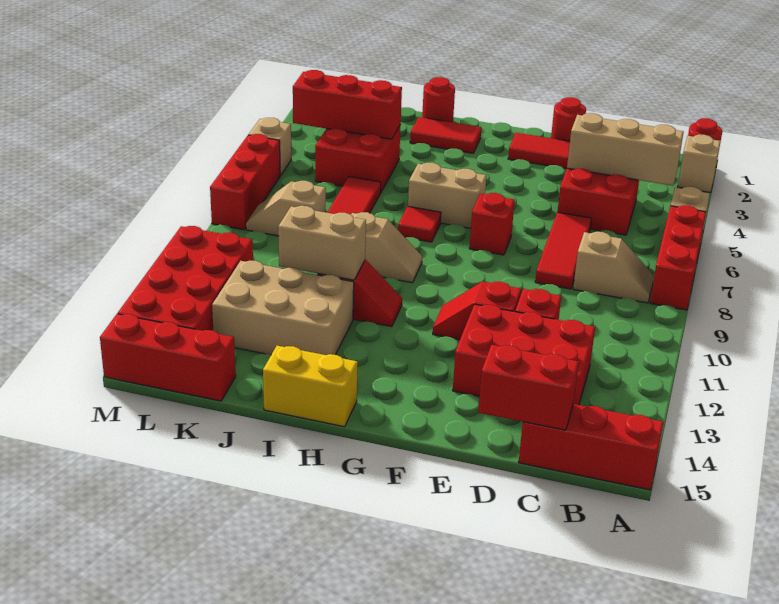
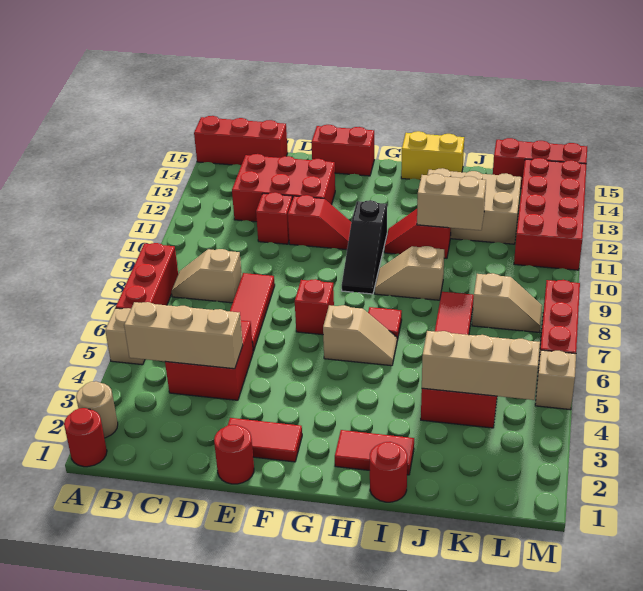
tan 1x1 brick [678,134,721,193] -> tan 1x1 round brick [76,381,118,438]
red 1x2 brick [478,345,579,430] -> red 1x2 brick moved to [312,125,374,176]
tan 1x2 brick [408,163,486,228] -> tan 1x2 slope [323,305,397,366]
none -> black 1x3 slope [342,200,387,294]
red 1x3 brick [293,70,402,139] -> tan 1x3 brick [422,331,540,400]

